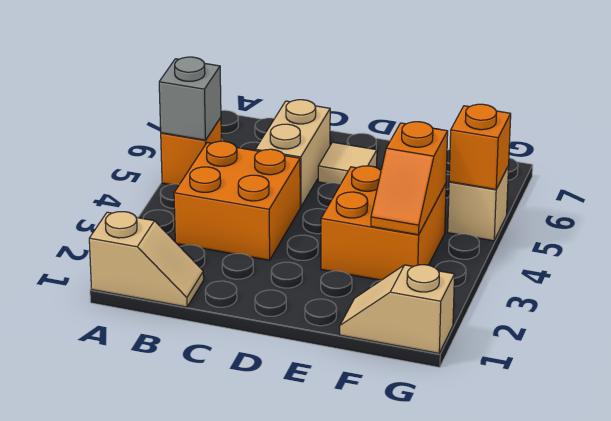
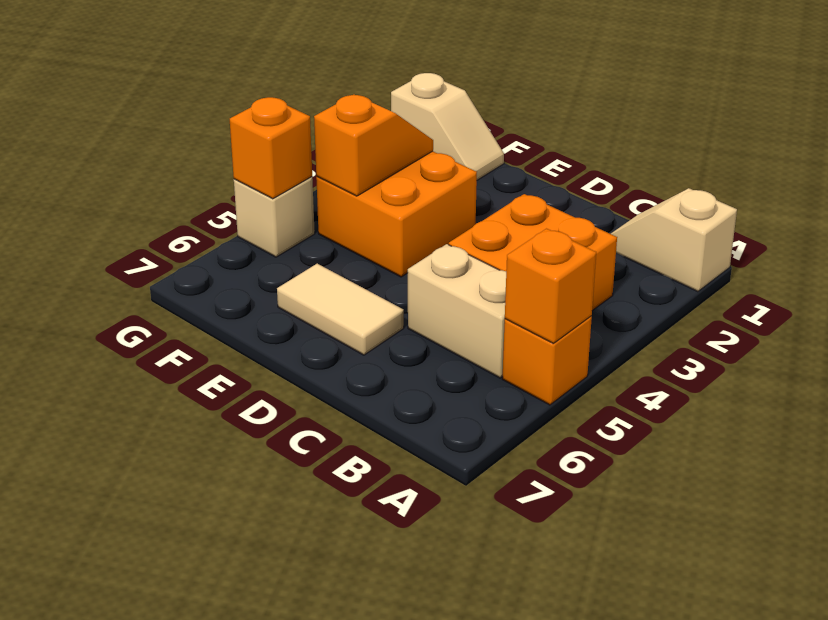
grey 1x1 brick [159,57,221,140] -> orange 1x1 brick [505,229,596,343]
tan 1x2 brick [255,100,330,207] -> tan 1x2 brick turned to [408,244,506,378]
tan 1x1 tile [318,142,377,184] -> tan 1x2 tile [277,264,404,355]

